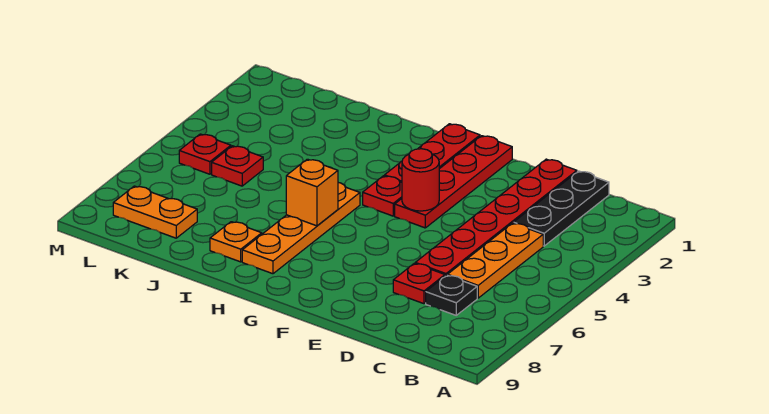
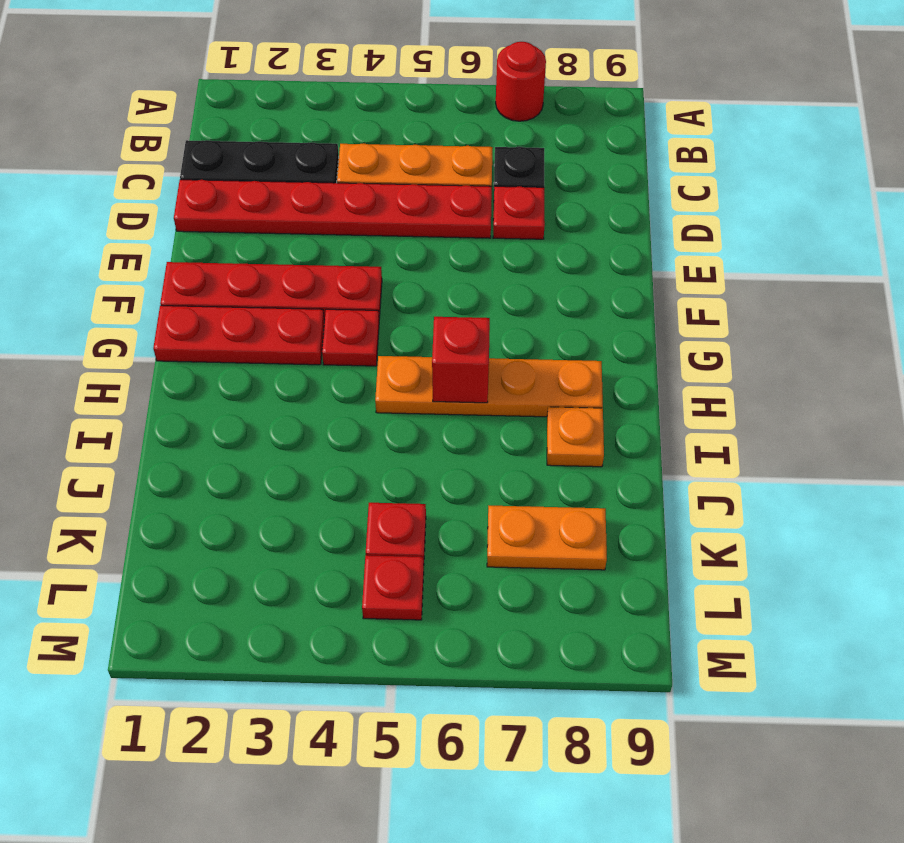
red 1x1 round brick [402,149,439,211] -> red 1x1 round brick moved to [496,42,546,121]
orange 1x1 brick [286,159,338,226] -> red 1x1 brick [432,317,490,403]
orange 1x2 plate [113,186,197,238] -> orange 1x2 plate turned to [487,506,607,570]

